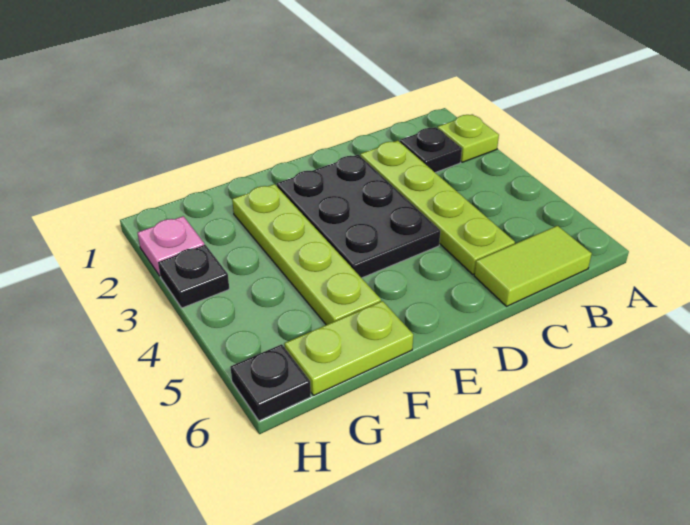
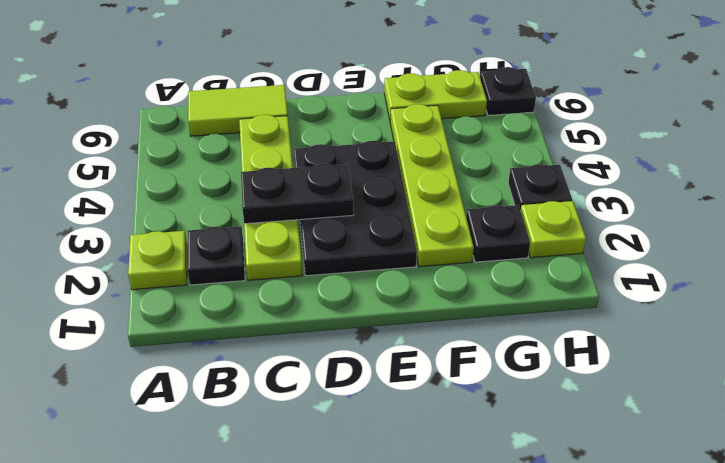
none -> black 1x2 plate [241,164,354,224]
none -> black 1x1 plate [466,205,530,262]
pink 1x1 plate [137,216,204,276] -> lime 1x1 plate [521,201,586,258]

